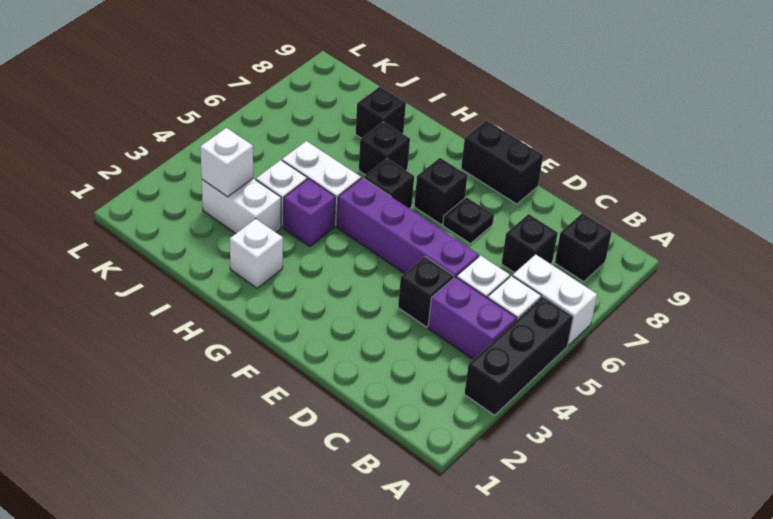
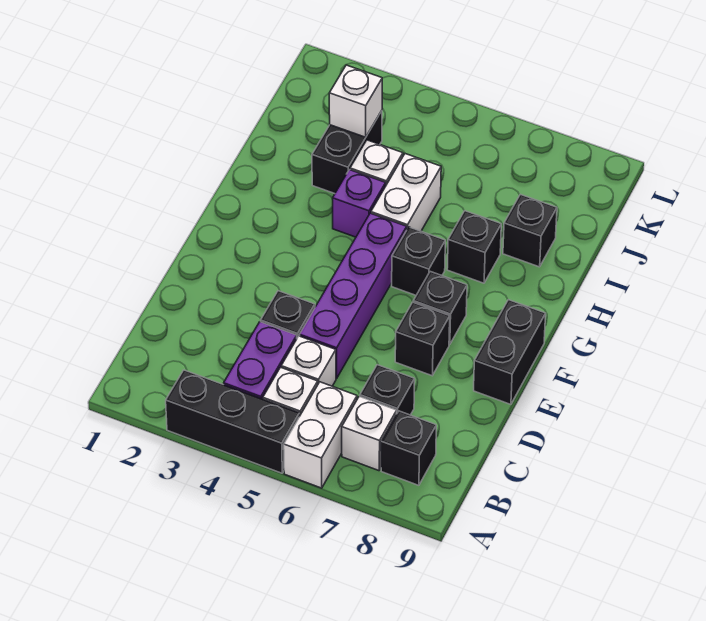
black 1x1 plate [443,197,494,243] -> black 1x1 brick [395,302,450,376]
white 1x1 brick [230,219,283,288] -> white 1x1 brick moved to [342,396,397,471]
white 1x2 brick [202,179,281,233] -> black 1x2 brick [312,111,382,194]

